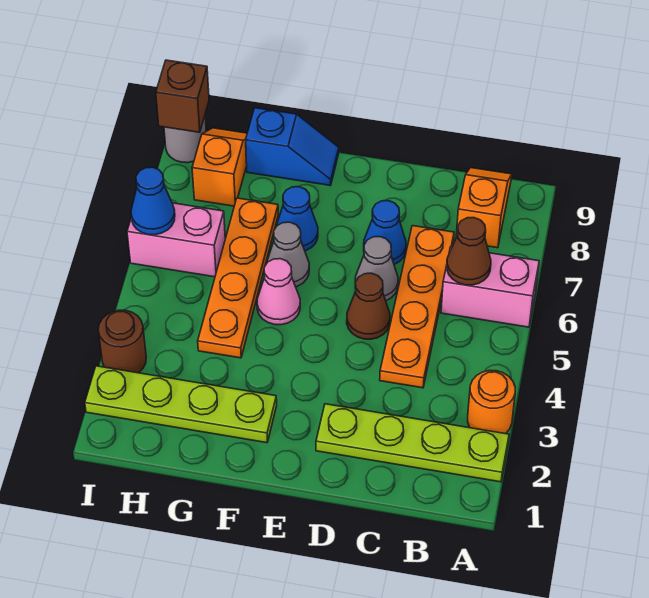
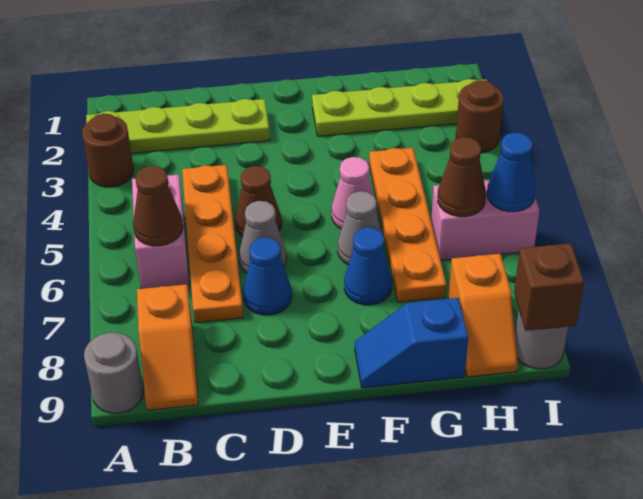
orange 1x1 round brick [468,370,515,434] -> brown 1x1 round brick [82,114,134,187]
pink 1x2 brick [441,247,539,327] -> pink 1x2 brick turned to [132,175,189,289]
none -> grey 1x1 round brick [84,333,143,413]
none -> brown 1x1 cone [437,137,486,217]

